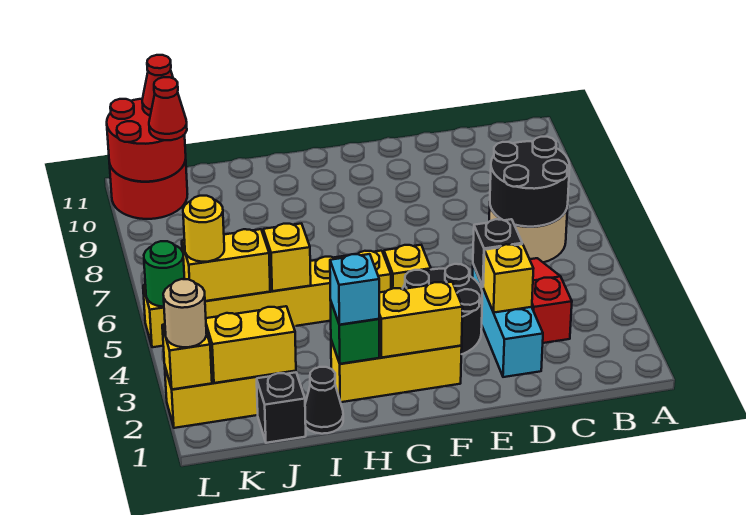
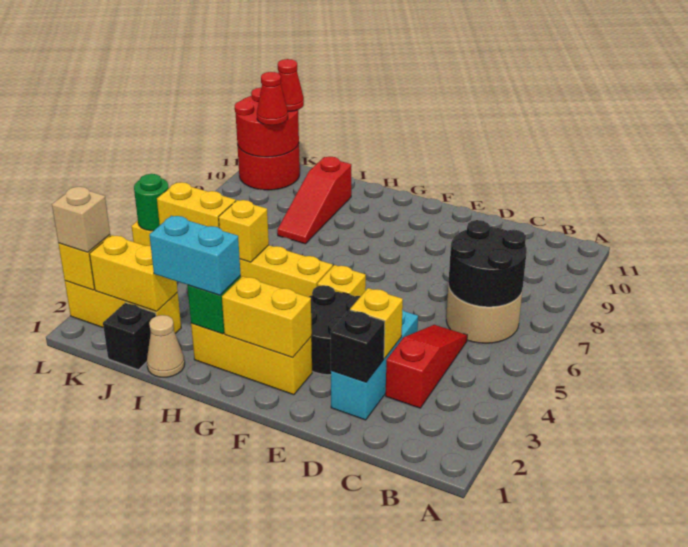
black 1x1 brick [473,219,522,286] -> black 1x1 brick moved to [331,310,385,382]
cyan 1x1 brick [330,254,379,325] -> cyan 1x2 brick [149,216,241,295]
black 1x1 cone [305,367,343,434] -> tan 1x1 cone [147,315,185,377]
none -> red 1x3 slope [277,157,351,244]
yellow 1x1 round brick [183,196,224,262] -> none
tan 1x1 round brick [163,279,207,347] -> tan 1x1 brick [52,187,110,252]

